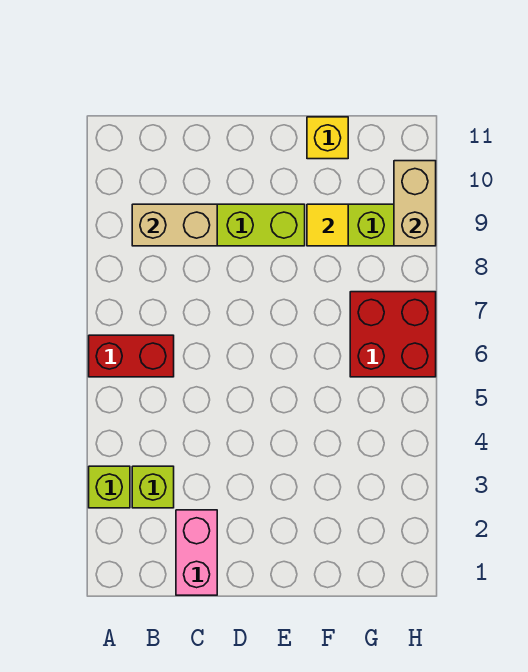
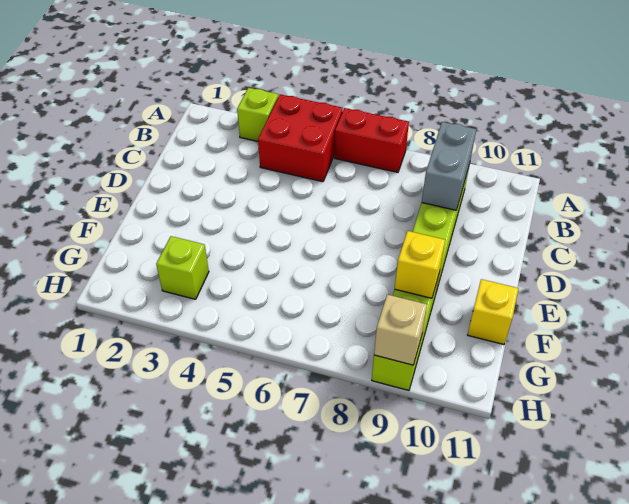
red 1x2 brick [89,335,174,377] -> red 1x2 brick turned to [335,108,409,172]
lime 1x1 brick [132,466,174,508] -> lime 1x1 brick moved to [156,236,209,299]
tan 1x2 brick [132,204,217,246] -> grey 1x2 brick [422,122,476,210]
pink 1x2 brick [176,510,217,595] -> none
yellow 1x1 tile [307,204,348,246] -> yellow 1x1 brick [395,231,445,298]
red 2x2 brick [350,292,436,377] -> red 2x2 brick moved to [258,94,343,182]
tan 1x2 brick [394,161,436,246] -> tan 1x1 brick [374,294,427,365]

